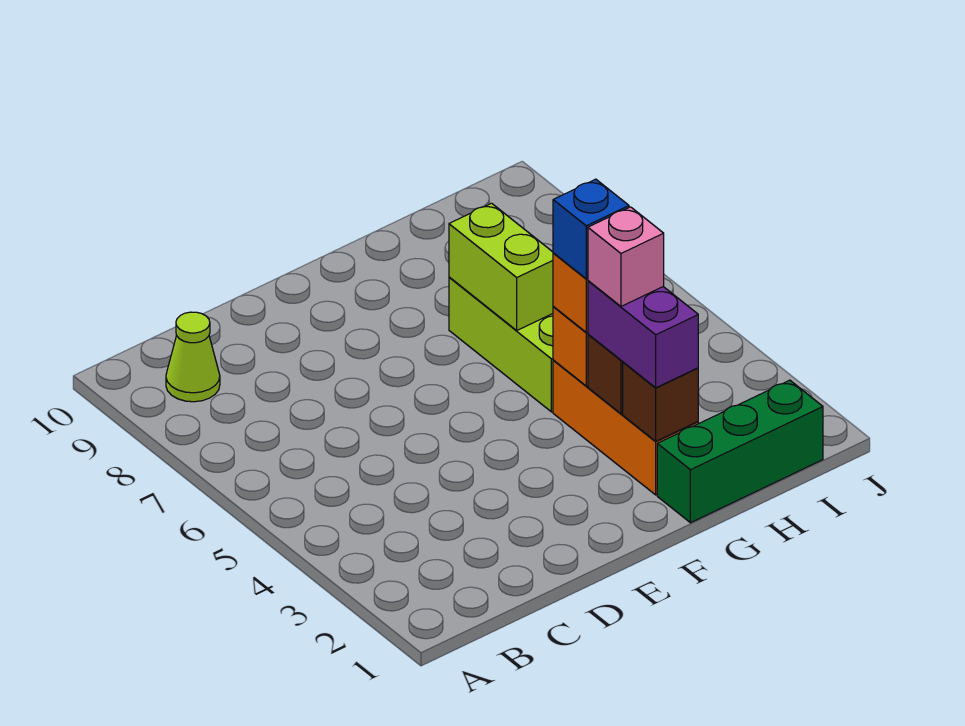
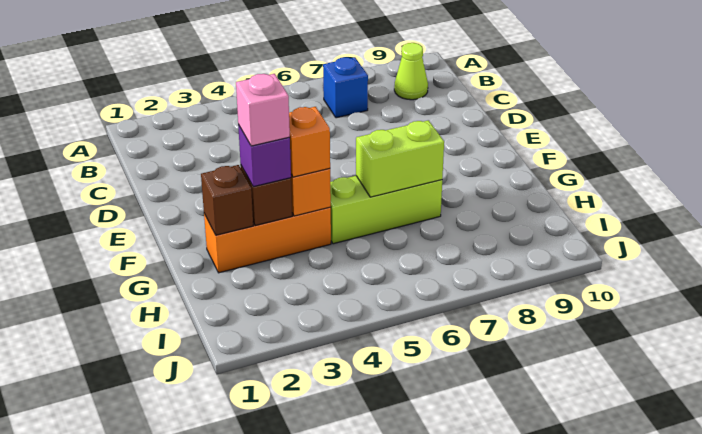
green 1x3 brick [657,380,823,523] -> none
purple 1x2 brick [588,281,698,388] -> purple 1x1 brick [238,125,291,187]
blue 1x1 brick [553,179,629,279] -> blue 1x1 brick moved to [323,57,368,118]

